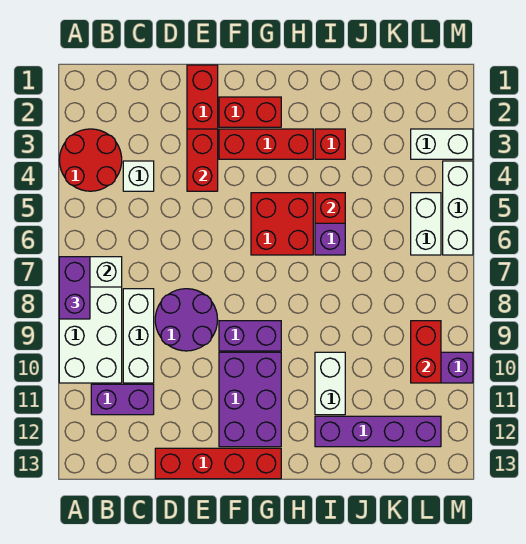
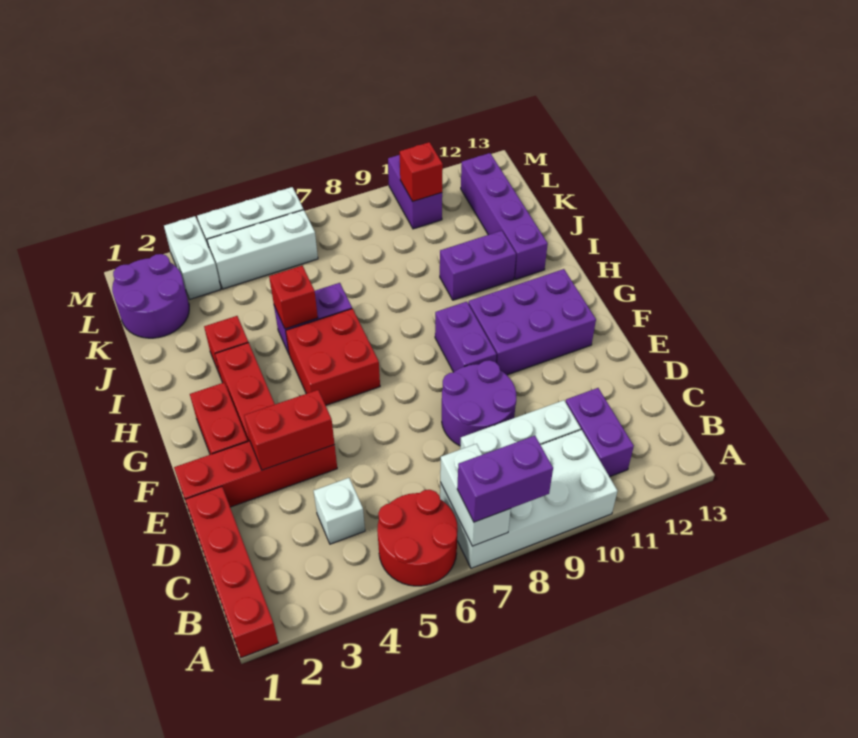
red 2x2 round brick [59,129,122,191] -> red 2x2 round brick moved to [377,490,458,586]
red 1x4 brick [155,448,281,479] -> red 1x4 brick moved to [185,486,278,658]
white 1x2 brick [315,352,345,415] -> purple 1x2 brick [440,231,516,300]
none -> purple 2x2 round brick [112,254,189,338]
white 1x2 brick [411,193,441,255] -> white 1x3 brick [207,210,318,289]
red 1x2 brick [411,321,441,383] -> red 1x1 brick [400,142,443,202]

